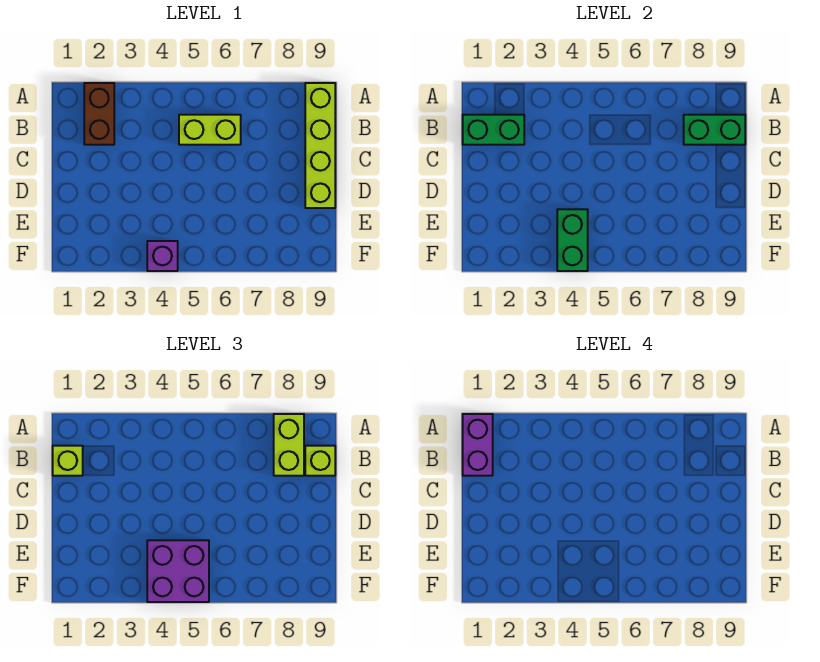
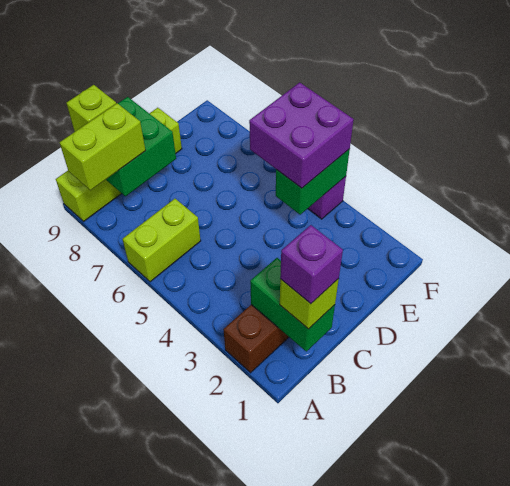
purple 1x2 brick [463,414,493,476] -> purple 1x1 brick [280,225,343,304]
lime 1x2 brick [179,115,241,145] -> lime 1x2 brick turned to [122,199,201,282]
green 1x2 brick [684,115,745,145] -> green 2x2 brick [106,97,176,196]

